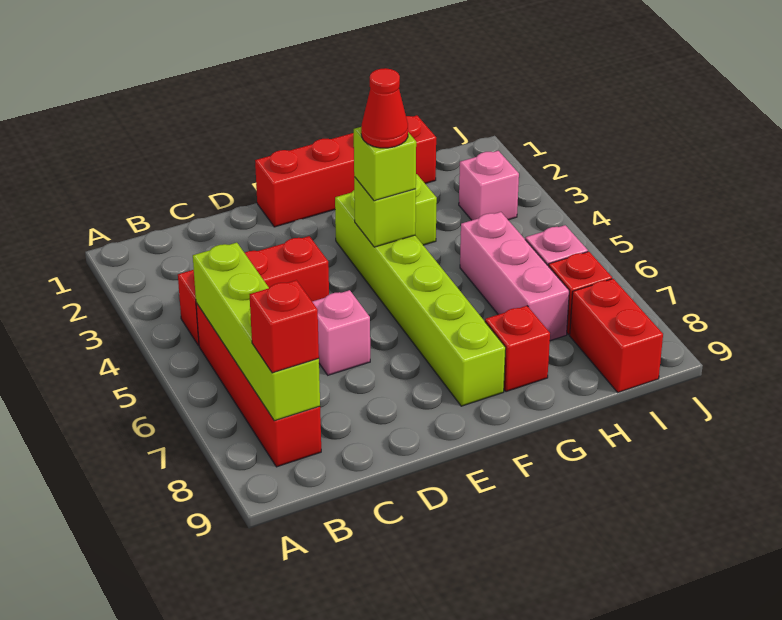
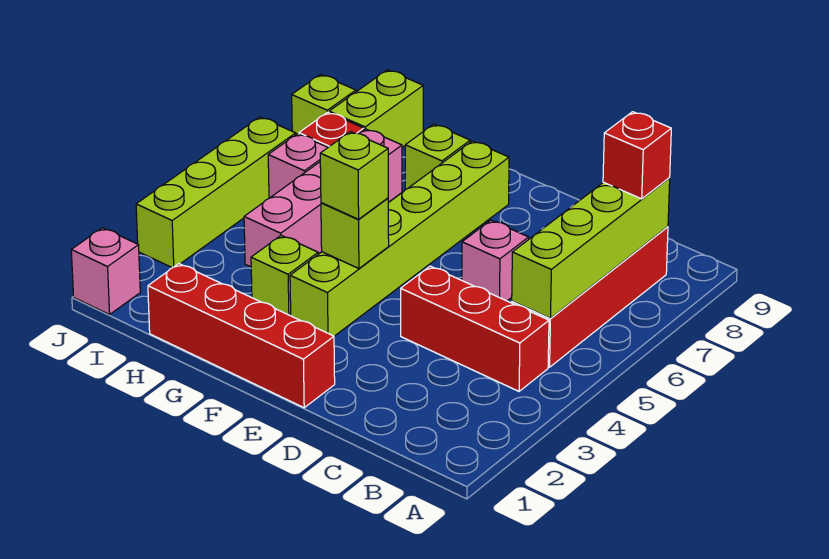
red 1x1 cone [361,68,408,148] -> none
red 1x1 brick [485,306,550,392] -> lime 1x1 brick [405,124,470,190]
pink 1x3 brick [460,212,569,341] -> pink 1x4 brick [244,129,402,267]
pink 1x1 brick [459,151,519,220] -> pink 1x1 brick moved to [71,228,140,315]
red 1x2 brick [570,279,663,392] -> lime 1x2 brick [329,70,423,147]
none -> lime 1x4 brick [136,117,296,268]
none -> lime 1x1 brick [292,75,356,134]

